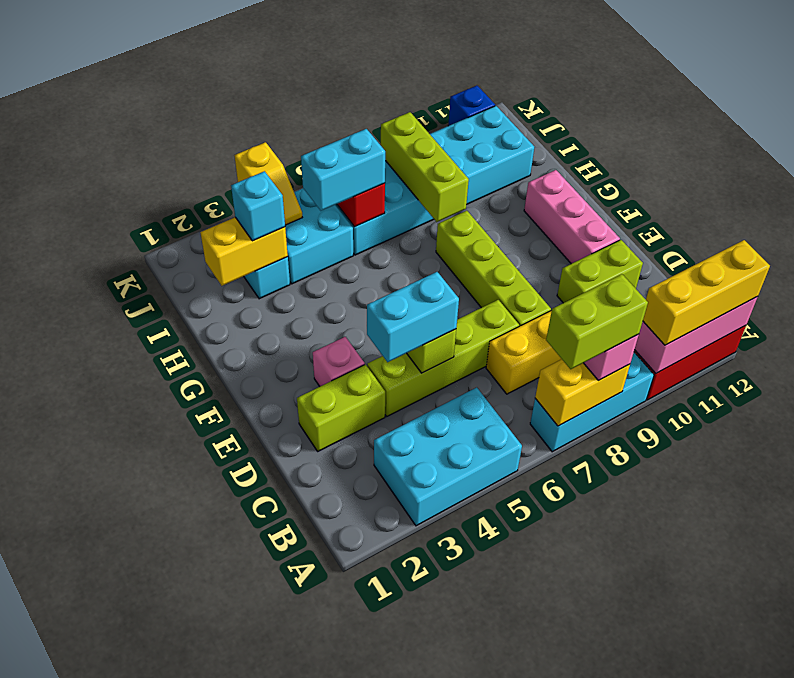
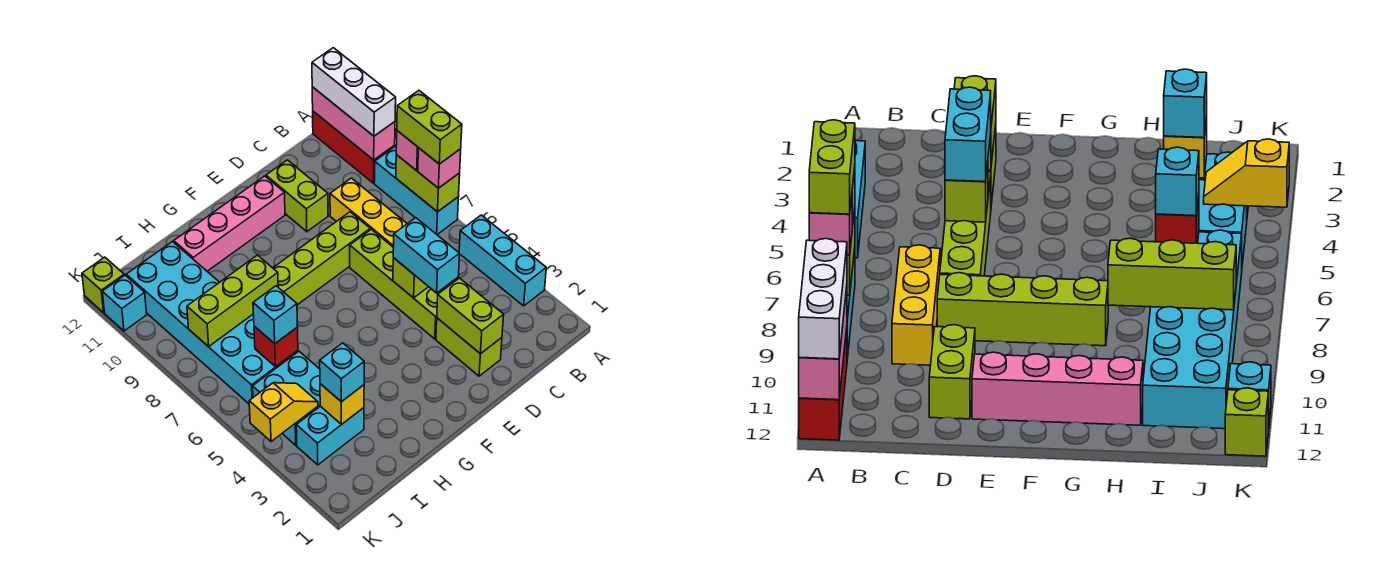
cyan 2x3 brick [374,388,522,526] -> cyan 1x3 brick [459,215,546,306]
yellow 1x2 brick [535,359,630,426] -> lime 1x2 brick [396,155,460,212]
yellow 1x3 brick [643,240,770,345] -> white 1x3 brick [312,48,396,136]
none -> lime 1x2 brick [437,278,504,354]
pink 1x1 brick [313,337,365,386] -> pink 1x1 brick moved to [418,148,461,188]
pink 1x3 brick [524,170,620,264] -> pink 1x4 brick [174,176,285,271]
yellow 1x2 brick [200,217,288,286] -> yellow 1x1 brick [320,384,364,425]
cyan 1x2 brick [301,129,385,211] -> cyan 1x1 brick [253,286,298,344]
blue 1x1 brick [448,86,495,126] -> cyan 1x1 brick [102,275,147,331]
none -> lime 1x1 brick [82,257,124,313]

